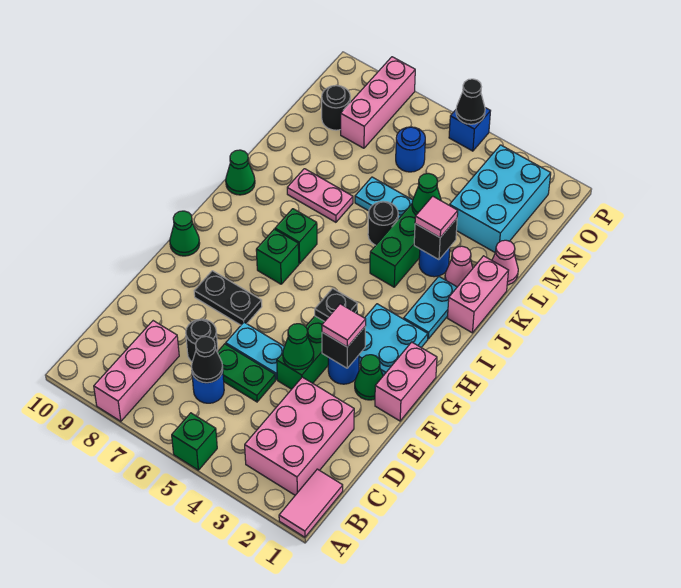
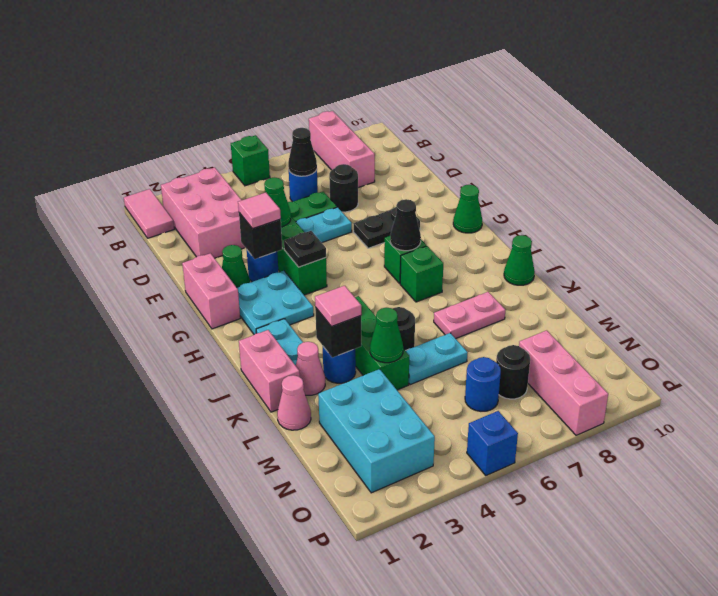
black 1x1 round brick [322,86,350,130] -> black 1x1 round brick moved to [496,345,530,399]
black 1x1 cone [456,79,485,124] -> black 1x1 cone moved to [390,199,421,251]

